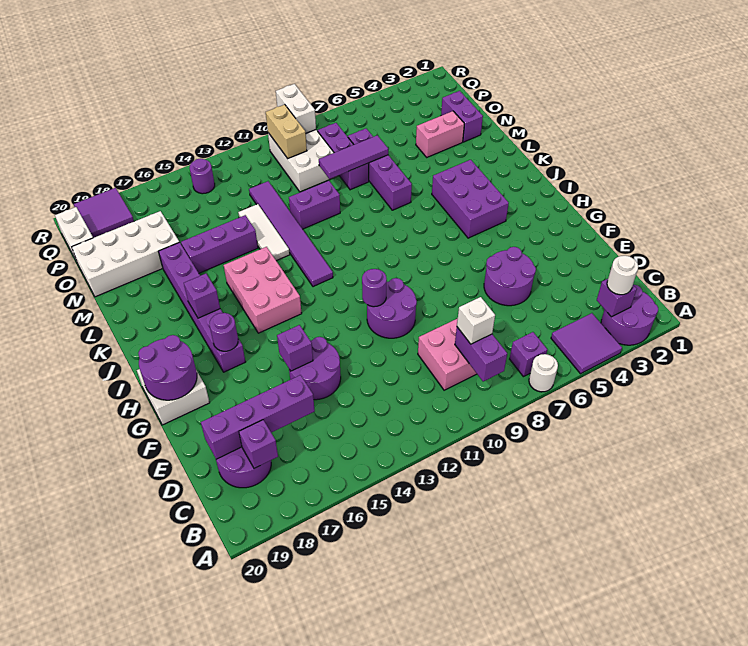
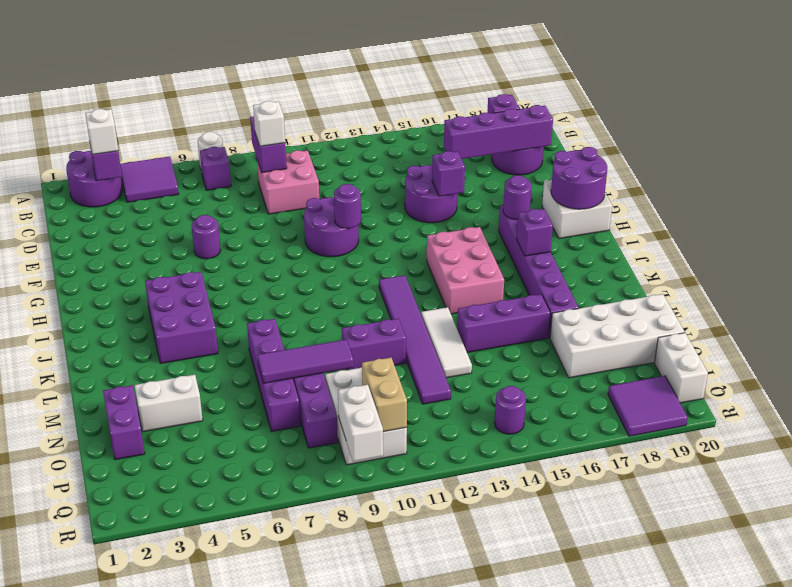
white 1x1 round brick [607,256,638,295] -> white 1x1 brick [85,109,118,155]
purple 2x2 round brick [484,247,536,306] -> purple 1x1 round brick [192,215,221,259]
pink 1x2 brick [416,111,464,157] -> white 1x2 brick [135,375,203,432]

